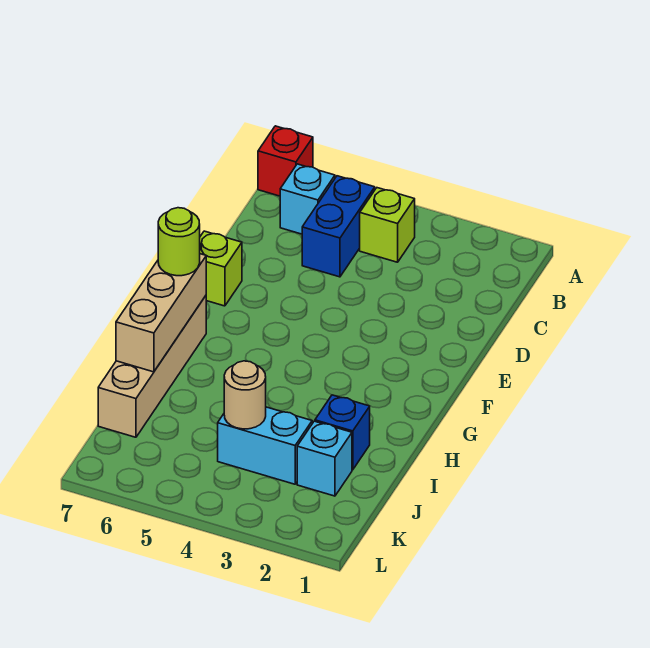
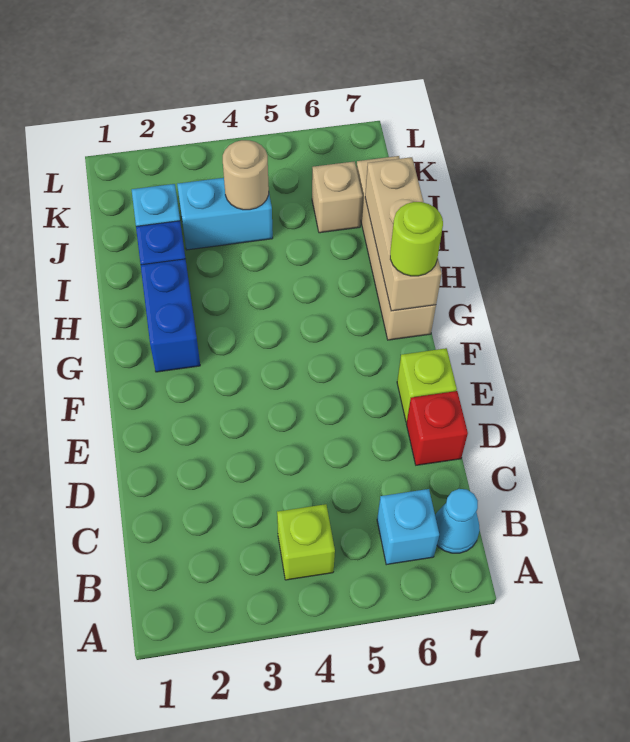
red 1x1 brick [258,126,313,196] -> red 1x1 brick moved to [406,391,468,465]
blue 1x2 brick [302,176,375,277] -> blue 1x2 brick moved to [141,259,200,372]
none -> cyan 1x1 cone [435,489,480,553]
none -> tan 1x1 brick [312,161,363,233]

